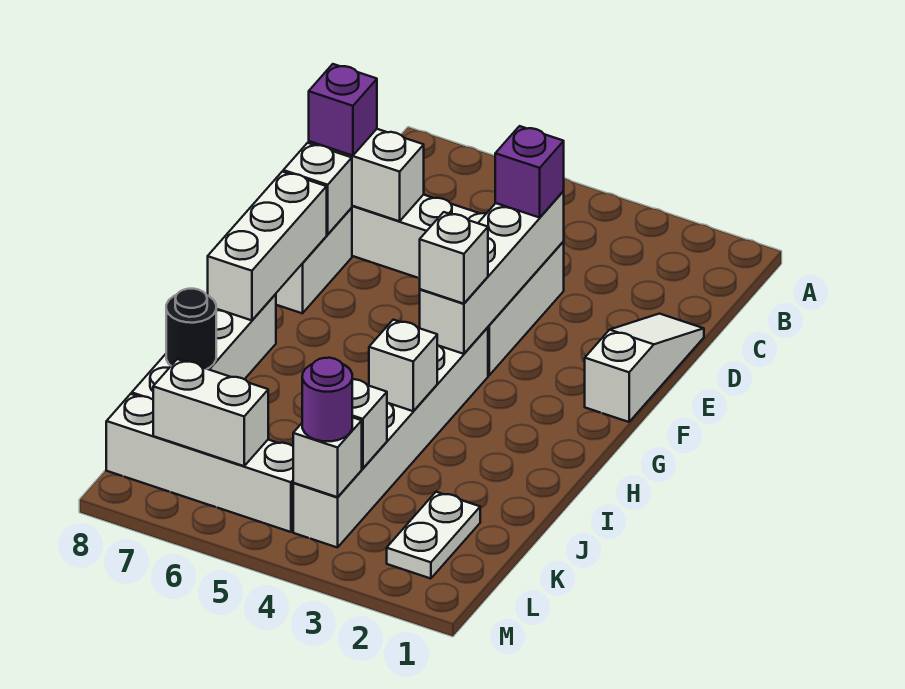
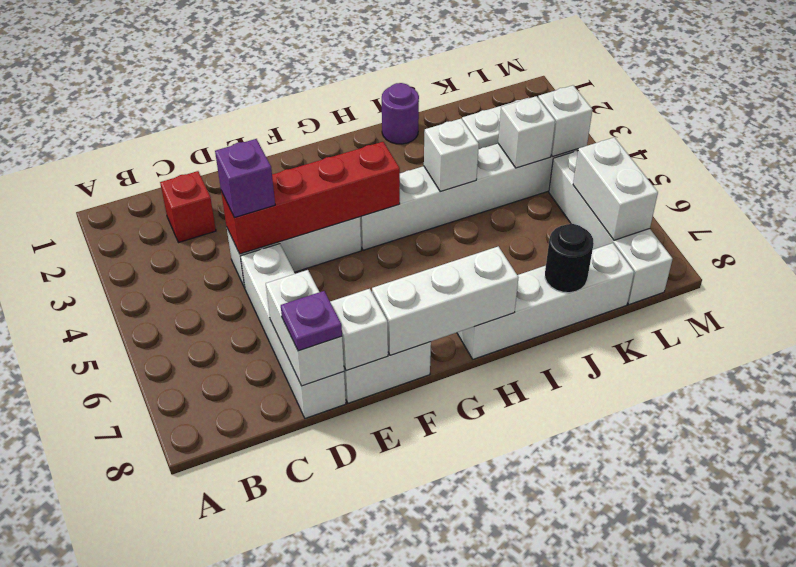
none -> red 1x1 brick [160,171,216,243]
white 1x3 slope [585,314,704,422] -> none
white 1x4 brick [420,191,564,354] -> red 1x4 brick [221,142,400,254]
purple 1x1 brick [309,64,377,156] -> purple 1x1 plate [281,291,342,351]
white 1x1 brick [420,212,488,304] -> none
purple 1x1 round brick [302,358,352,441] -> purple 1x1 round brick moved to [382,83,419,144]

